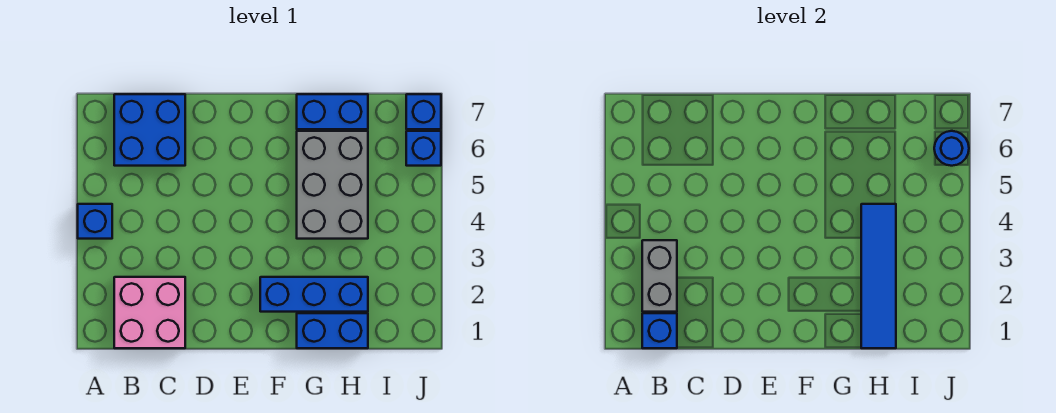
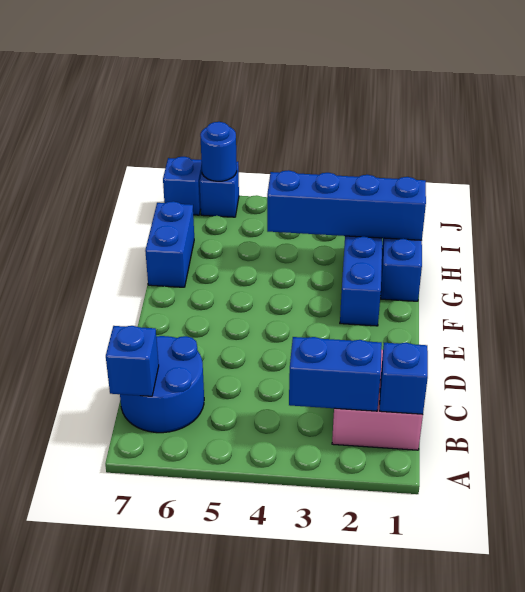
blue 1x1 brick [78,204,112,239] -> blue 1x1 brick moved to [106,326,159,396]
grey 1x2 brick [642,240,677,312] -> blue 1x2 brick [289,337,382,411]
blue 2x2 brick [114,94,185,166] -> blue 2x2 round brick [120,336,204,433]
grey 2x3 brick [297,131,368,239] -> none
blue 1x4 tile [861,204,896,348] -> blue 1x4 brick [267,170,426,240]

